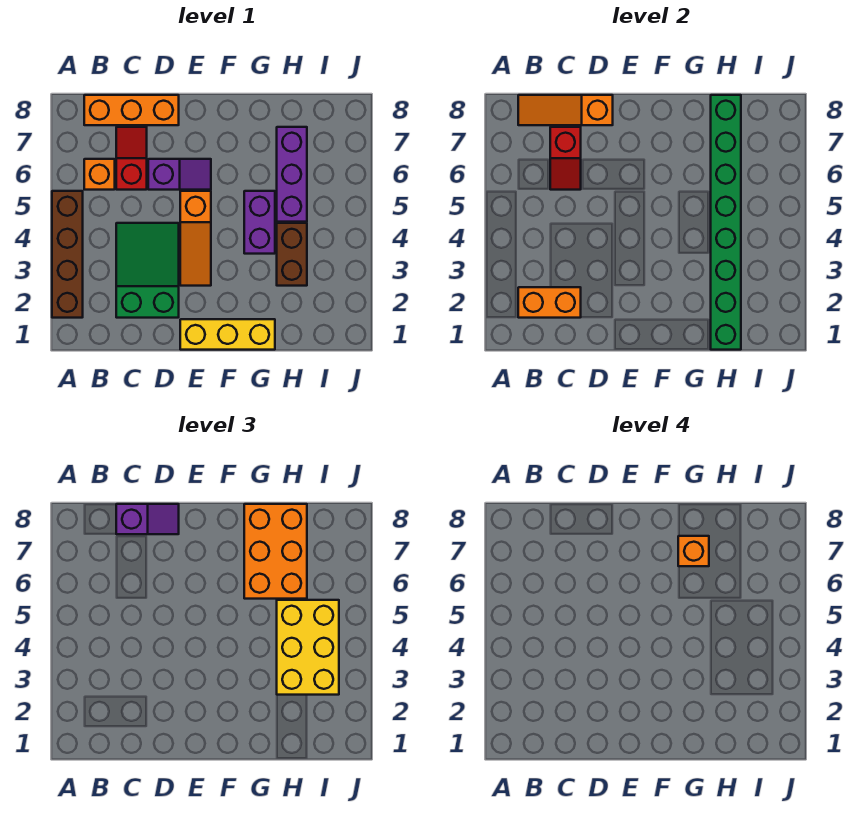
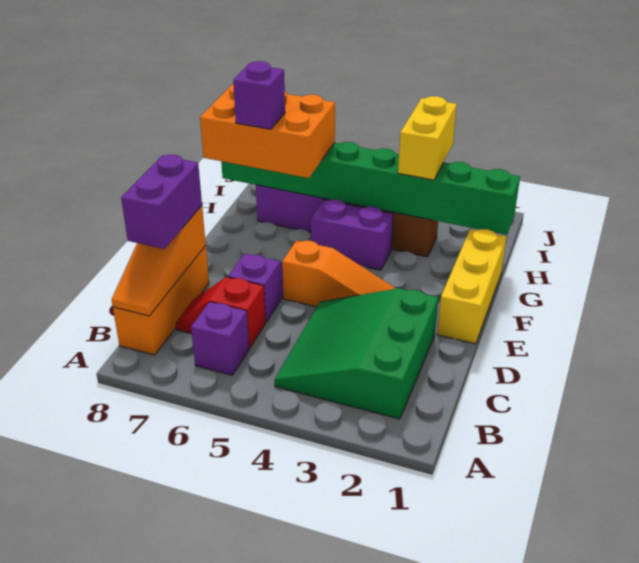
brown 1x4 brick [52,191,83,318] -> none
orange 1x2 brick [518,287,581,318] -> none
orange 1x1 brick [84,159,115,190] -> purple 1x1 brick [191,302,249,375]
green 2x3 slope [116,223,179,318] -> green 3x3 slope [275,288,438,419]
red 1x2 slope [550,127,581,190] -> none
purple 1x2 slope [116,504,179,534] -> purple 1x2 brick [121,155,202,249]
orange 1x1 brick [678,536,709,566] -> purple 1x1 brick [233,61,285,129]
yellow 2x3 brick [277,600,339,695] -> yellow 1x2 brick [398,96,457,180]

